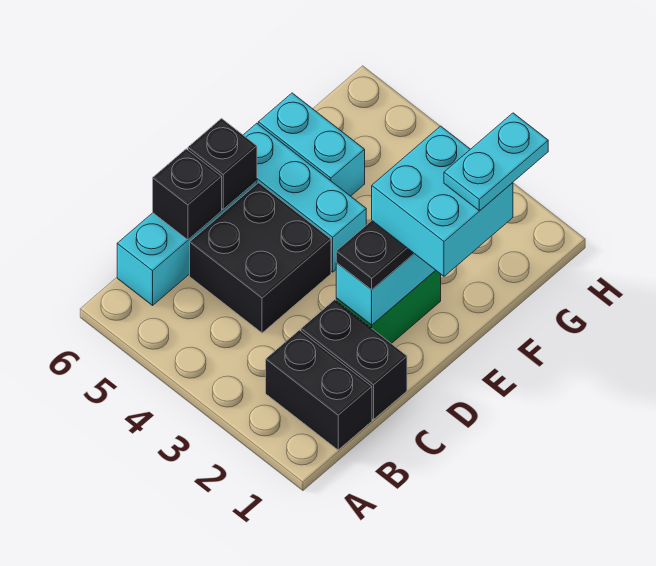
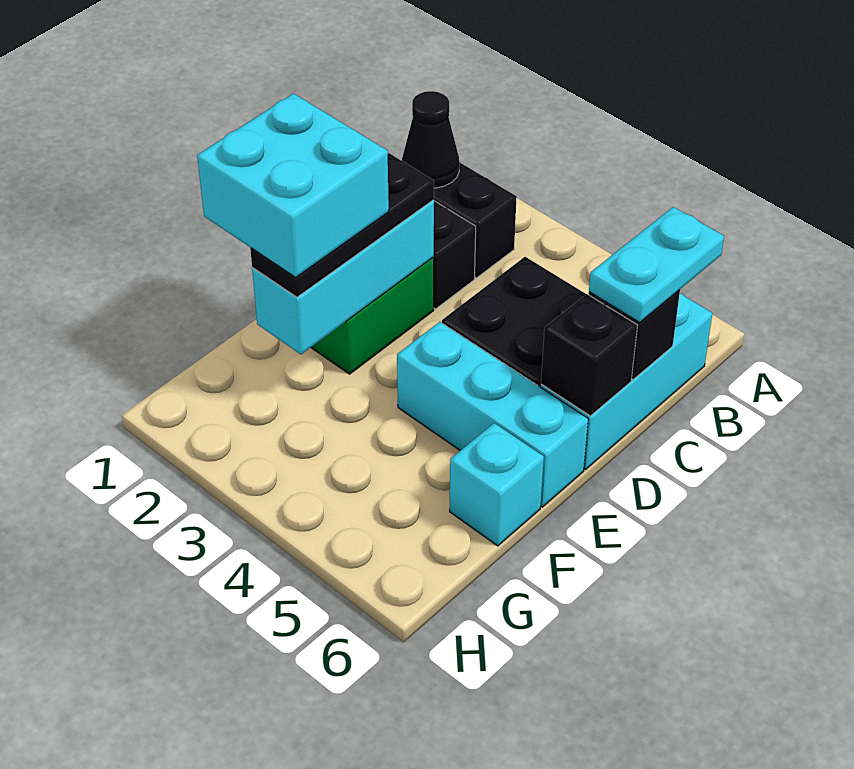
none -> black 1x1 cone [402,91,459,188]
cyan 1x2 plate [444,113,548,211] -> cyan 1x2 plate moved to [589,207,724,322]
cyan 1x2 brick [258,93,365,196] -> cyan 1x1 brick [450,423,544,546]

